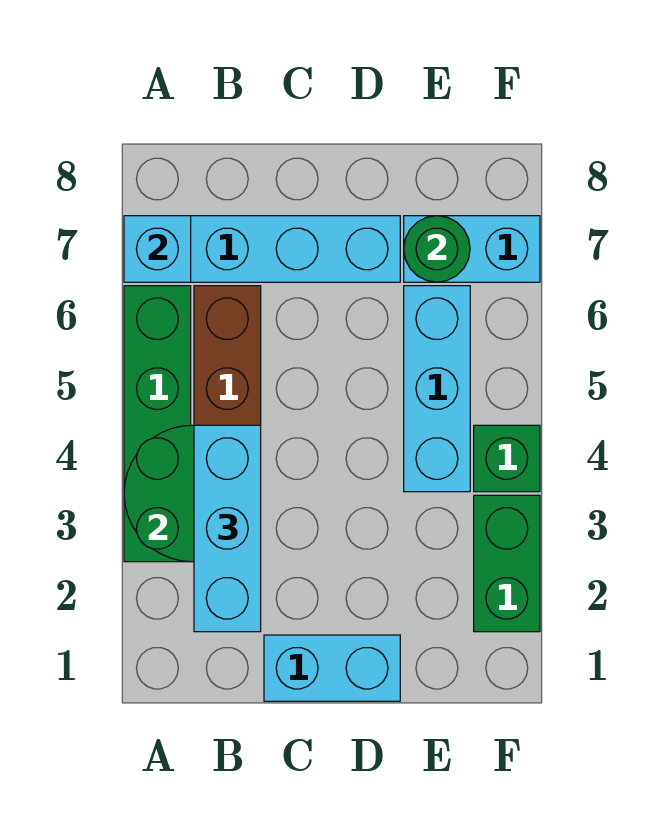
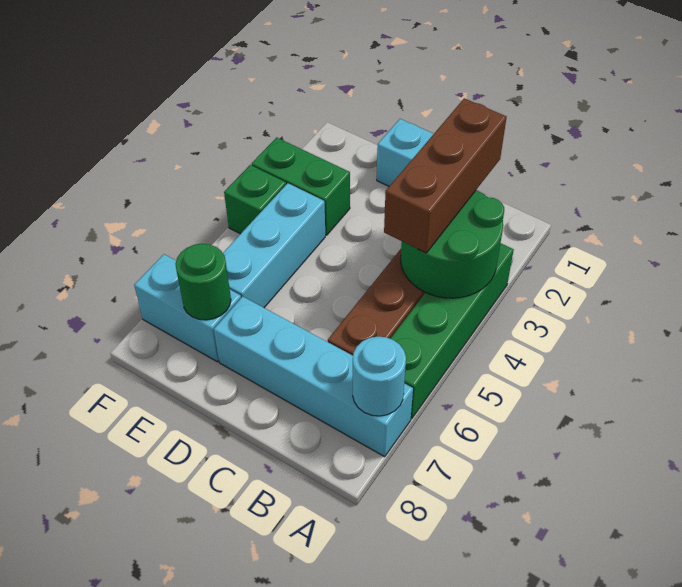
cyan 1x1 brick [124,216,191,282] -> cyan 1x1 round brick [353,337,406,416]
cyan 1x3 brick [194,425,261,632] -> brown 1x3 brick [384,98,507,253]
green 1x2 brick [474,495,540,632] -> green 1x2 brick turned to [252,137,350,235]

